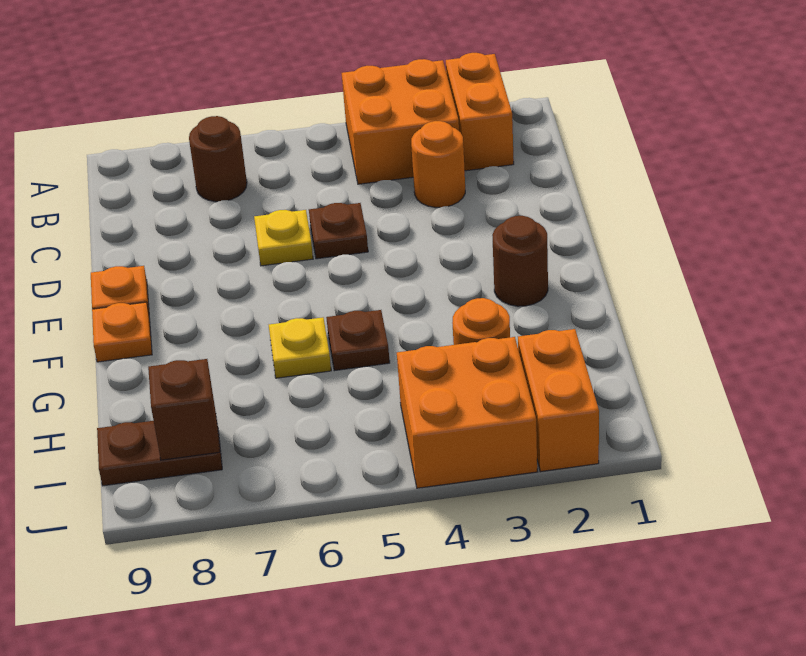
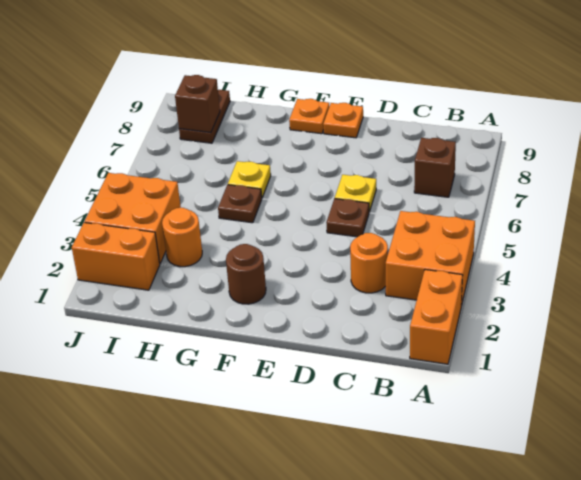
orange 1x2 brick [446,53,514,171] -> orange 1x2 brick turned to [410,270,463,364]
brown 1x1 round brick [189,116,247,202] -> brown 1x1 brick [414,138,456,197]

